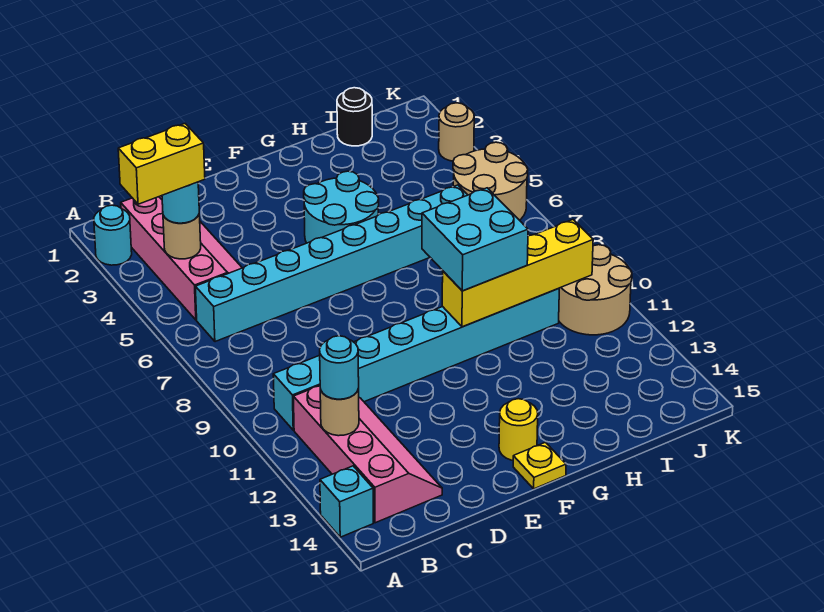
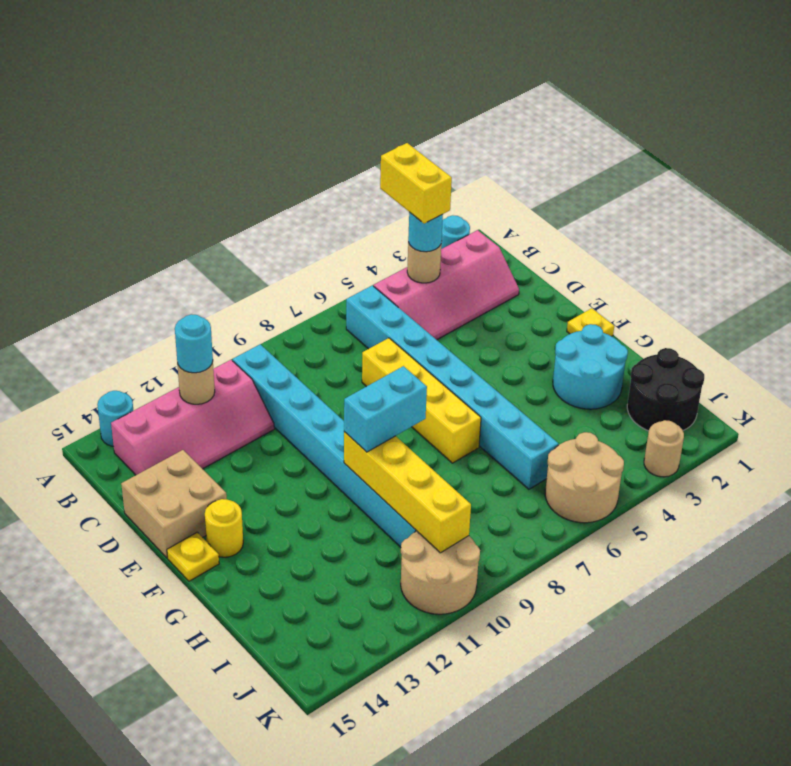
cyan 1x1 brick [320,466,373,537] -> cyan 1x1 round brick [97,391,133,447]
none -> yellow 1x4 brick [362,338,481,463]
none -> tan 2x2 brick [121,450,227,558]
none -> yellow 1x1 plate [567,308,614,336]
cyan 2x2 round brick [304,171,379,243] -> cyan 2x2 round brick moved to [553,324,628,409]
cyan 2x2 brick [422,188,528,291] -> cyan 1x2 brick [344,366,427,452]
black 1x1 round brick [337,88,372,146] -> black 2x2 round brick [627,348,704,431]

